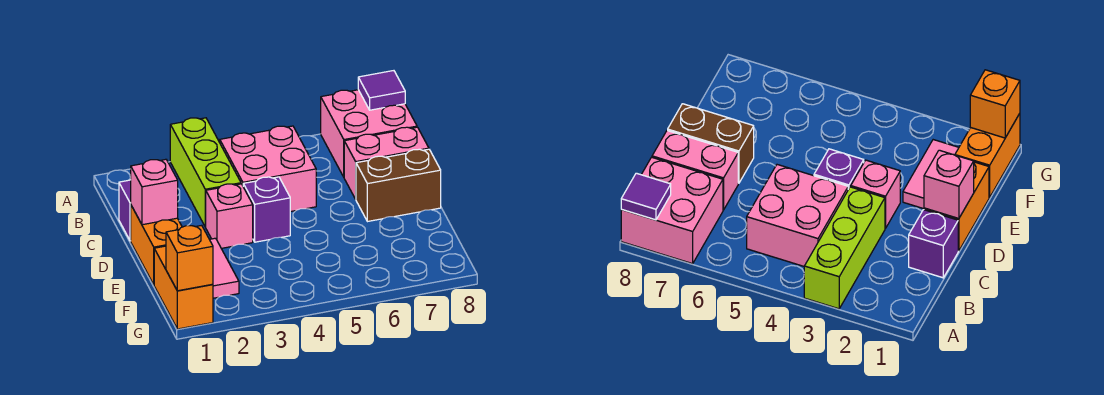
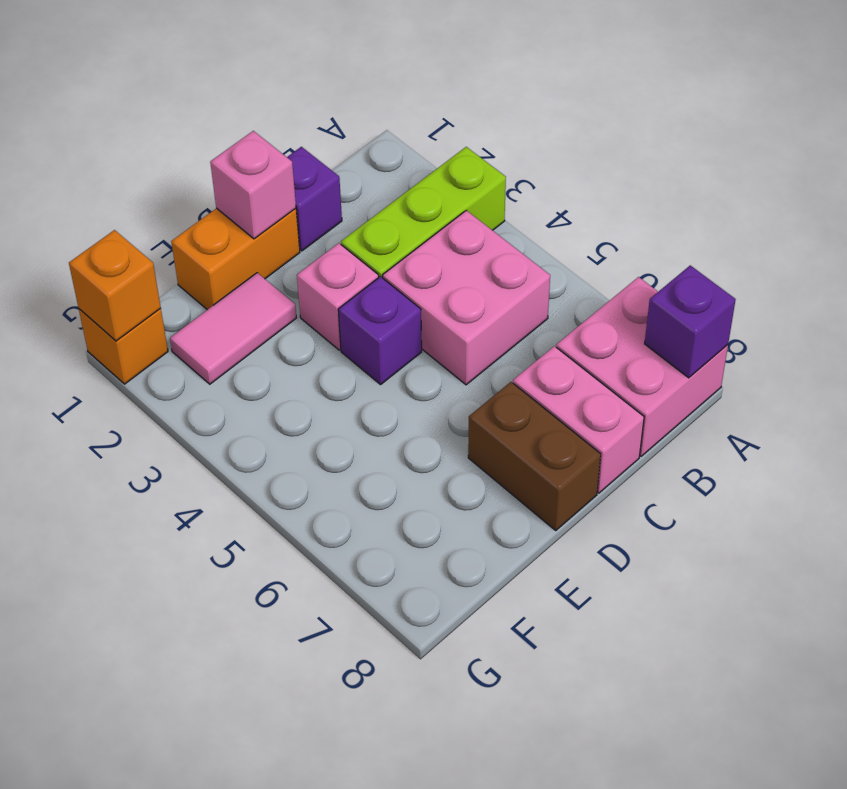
purple 1x1 tile [358,71,405,110] -> purple 1x1 brick [645,265,736,378]
orange 1x2 brick [154,246,213,329] -> orange 1x1 brick [79,308,168,384]

